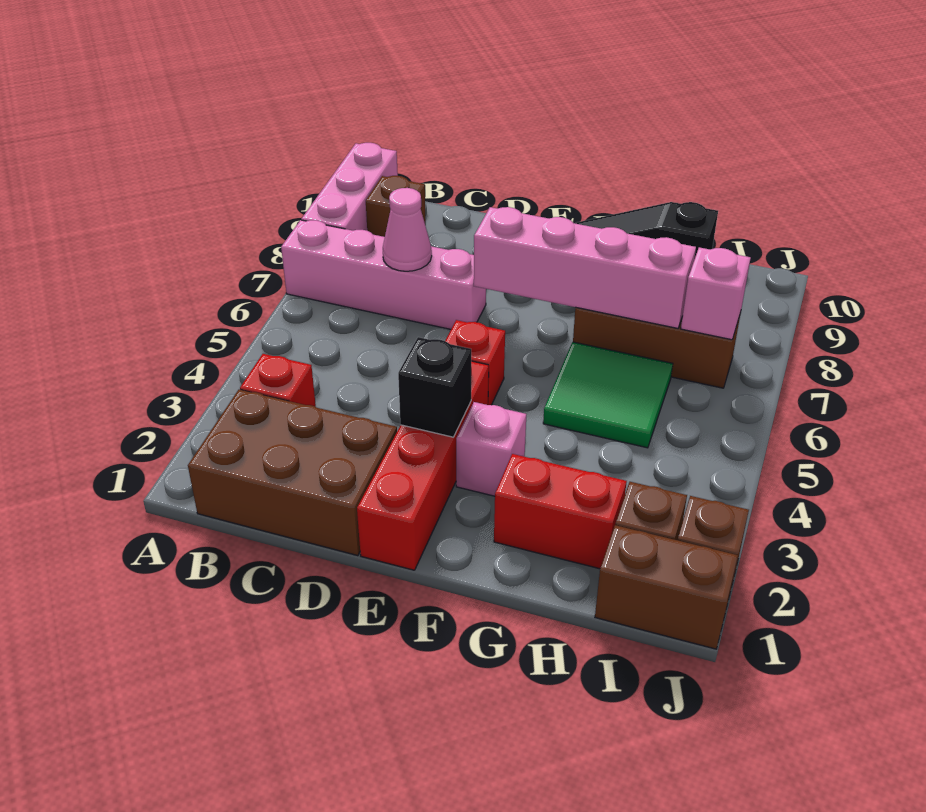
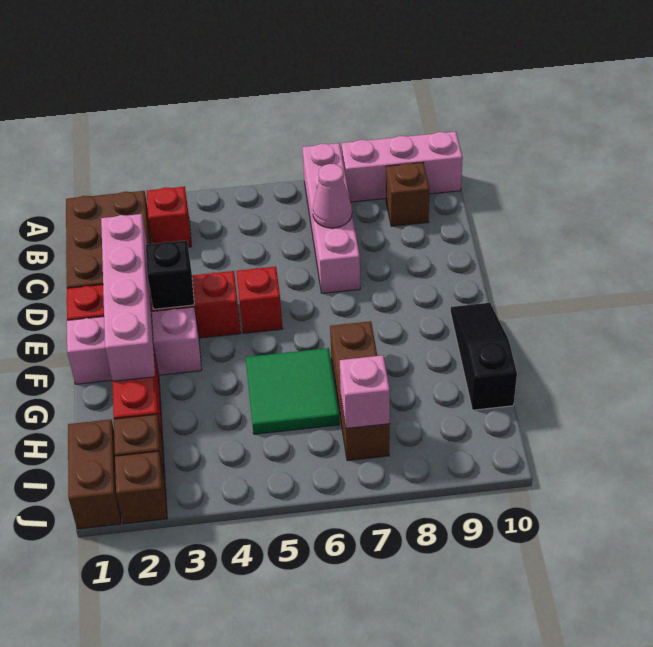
pink 1x4 brick [474,207,696,328] -> pink 1x4 brick moved to [101,214,155,381]
pink 1x1 brick [456,402,526,496] -> pink 1x3 brick [67,307,202,384]

